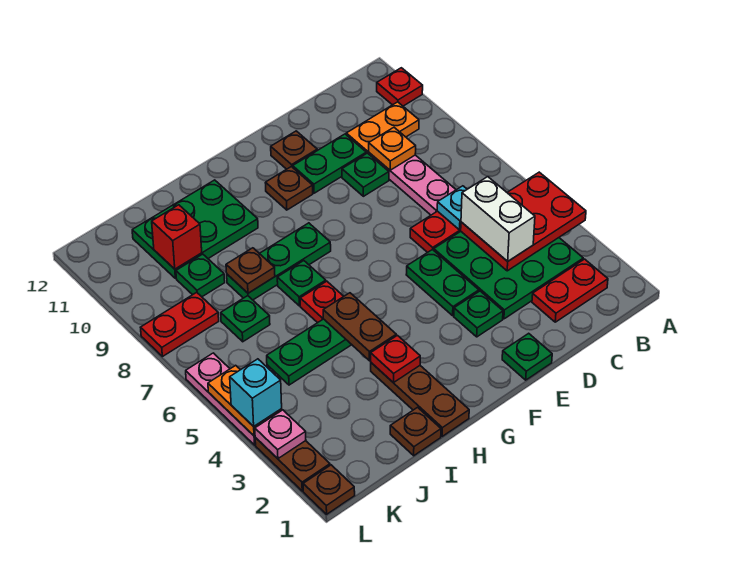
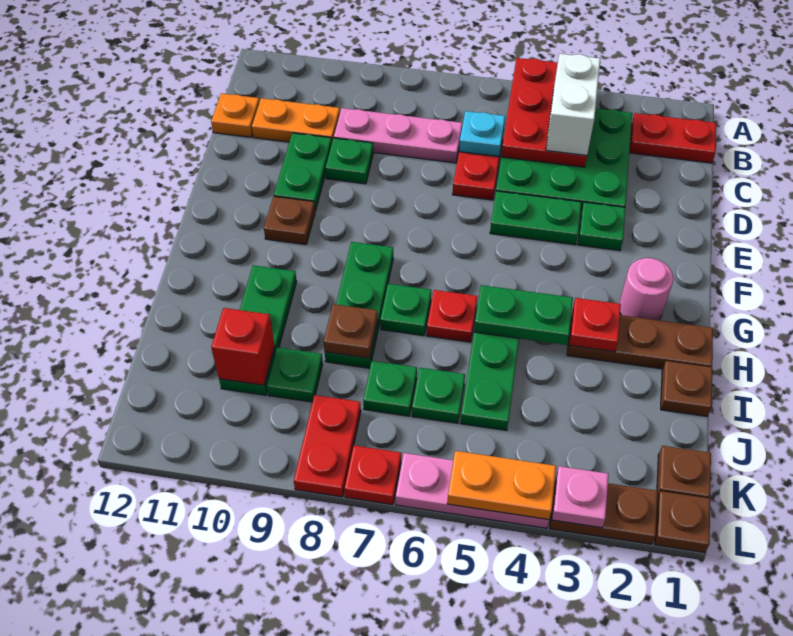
red 1x1 plate [377,68,423,106] -> red 1x1 plate moved to [344,445,401,505]
red 1x2 plate [532,259,608,322] -> red 1x2 plate turned to [630,113,716,163]
orange 1x2 plate [346,102,419,154] -> orange 1x2 plate turned to [252,98,340,142]
white 1x2 brick [461,177,535,261] -> white 1x2 brick turned to [546,54,600,156]
orange 1x1 plate [369,127,416,170] -> orange 1x1 plate moved to [211,93,259,137]
green 1x1 plate [502,333,552,380] -> green 1x1 plate moved to [412,368,465,423]
brown 1x1 plate [271,131,317,169] -> brown 1x1 plate moved to [657,446,711,498]
none -> pink 1x1 round brick [619,258,673,320]
brown 1x2 plate [323,293,396,361] -> green 1x2 plate [474,285,573,345]
green 2x3 plate [132,180,258,279] -> green 1x3 plate [219,265,297,395]
cyan 1x1 brick [230,359,282,426] -> none

